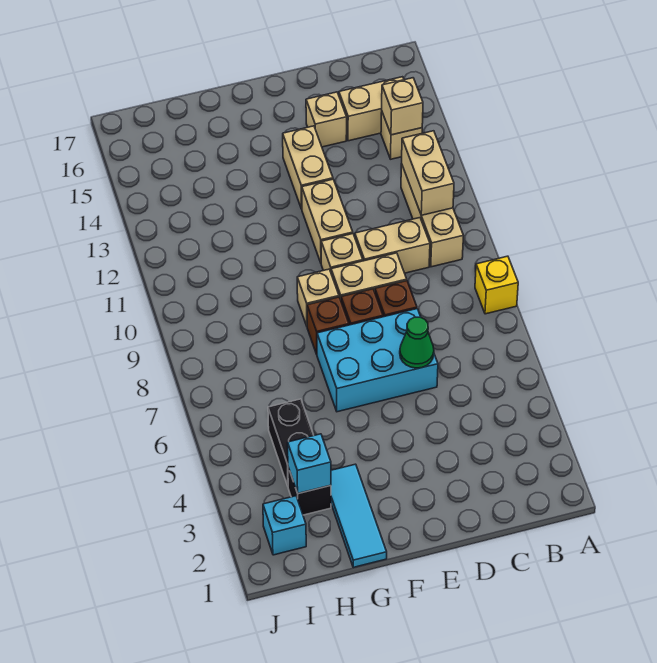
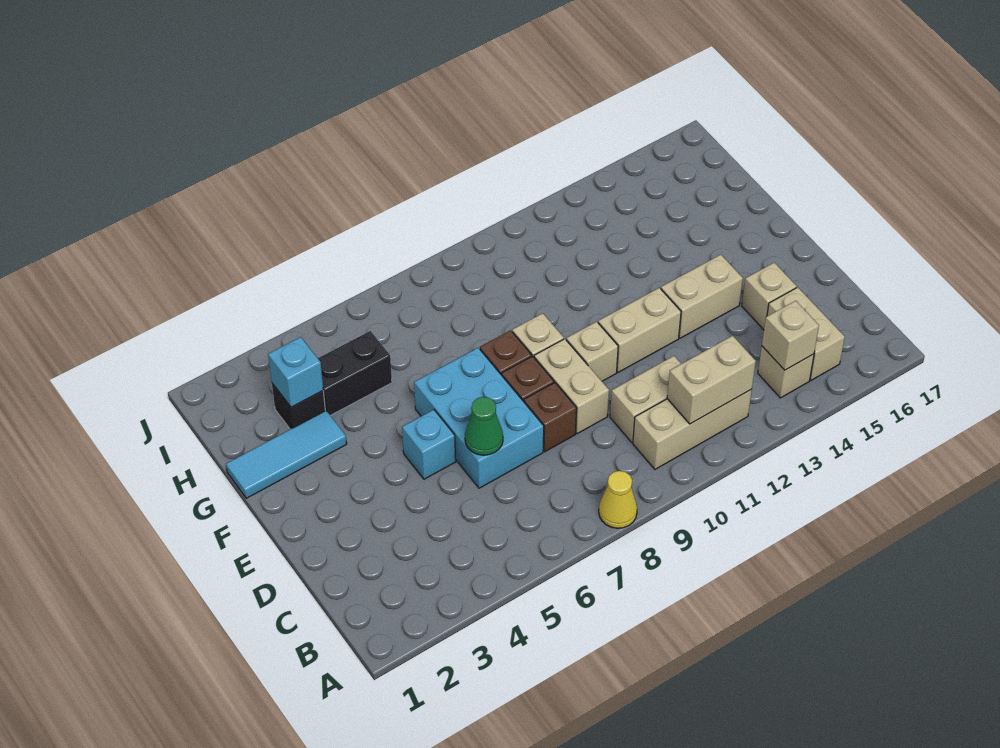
yellow 1x1 brick [475,256,518,314] -> yellow 1x1 cone [599,471,637,528]
tan 1x2 brick [355,218,430,273] -> tan 1x2 brick turned to [610,356,681,442]
cyan 1x1 brick [263,496,306,555] -> cyan 1x1 brick moved to [402,410,456,479]

